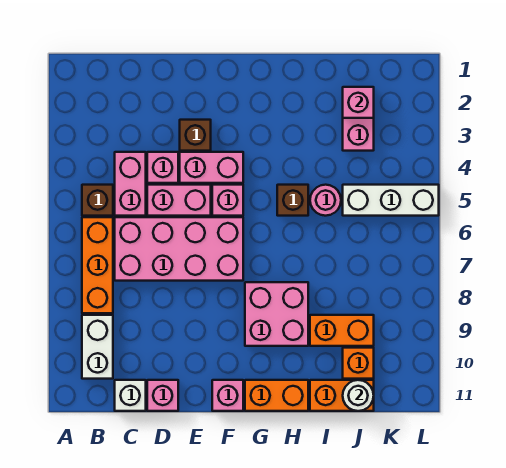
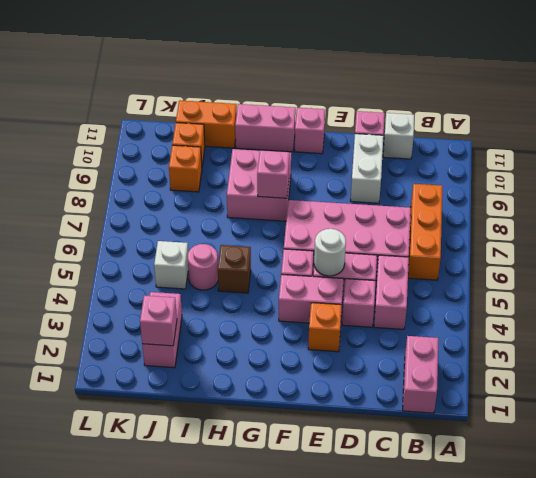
none -> pink 1x2 brick [403,336,439,413]
brown 1x1 brick [82,185,113,216] -> none
white 1x2 brick [82,315,113,379] -> white 1x2 brick moved to [351,134,383,203]
brown 1x1 brick [180,120,211,151] -> orange 1x1 brick [308,303,342,352]
none -> pink 1x1 brick [257,150,289,198]
orange 1x2 brick [245,380,308,411] -> pink 1x2 brick [235,104,296,152]
orange 1x2 brick [310,315,374,346] -> orange 1x1 brick [169,145,202,192]
white 1x3 brick [343,185,439,216] -> white 1x1 brick [154,241,188,289]
white 1x1 round brick [343,380,374,411] -> white 1x1 round brick moved to [314,229,346,276]

